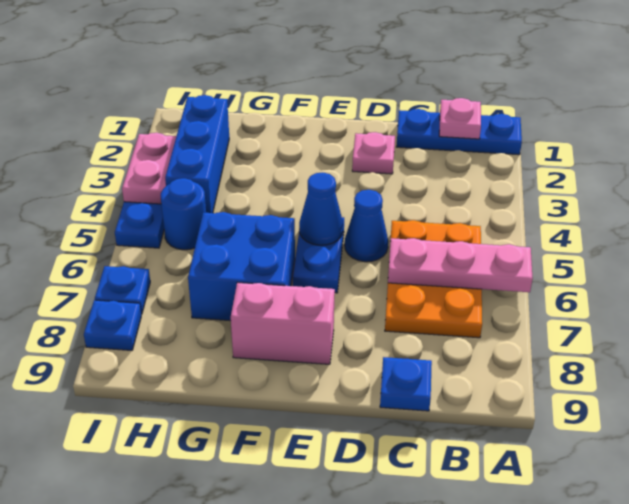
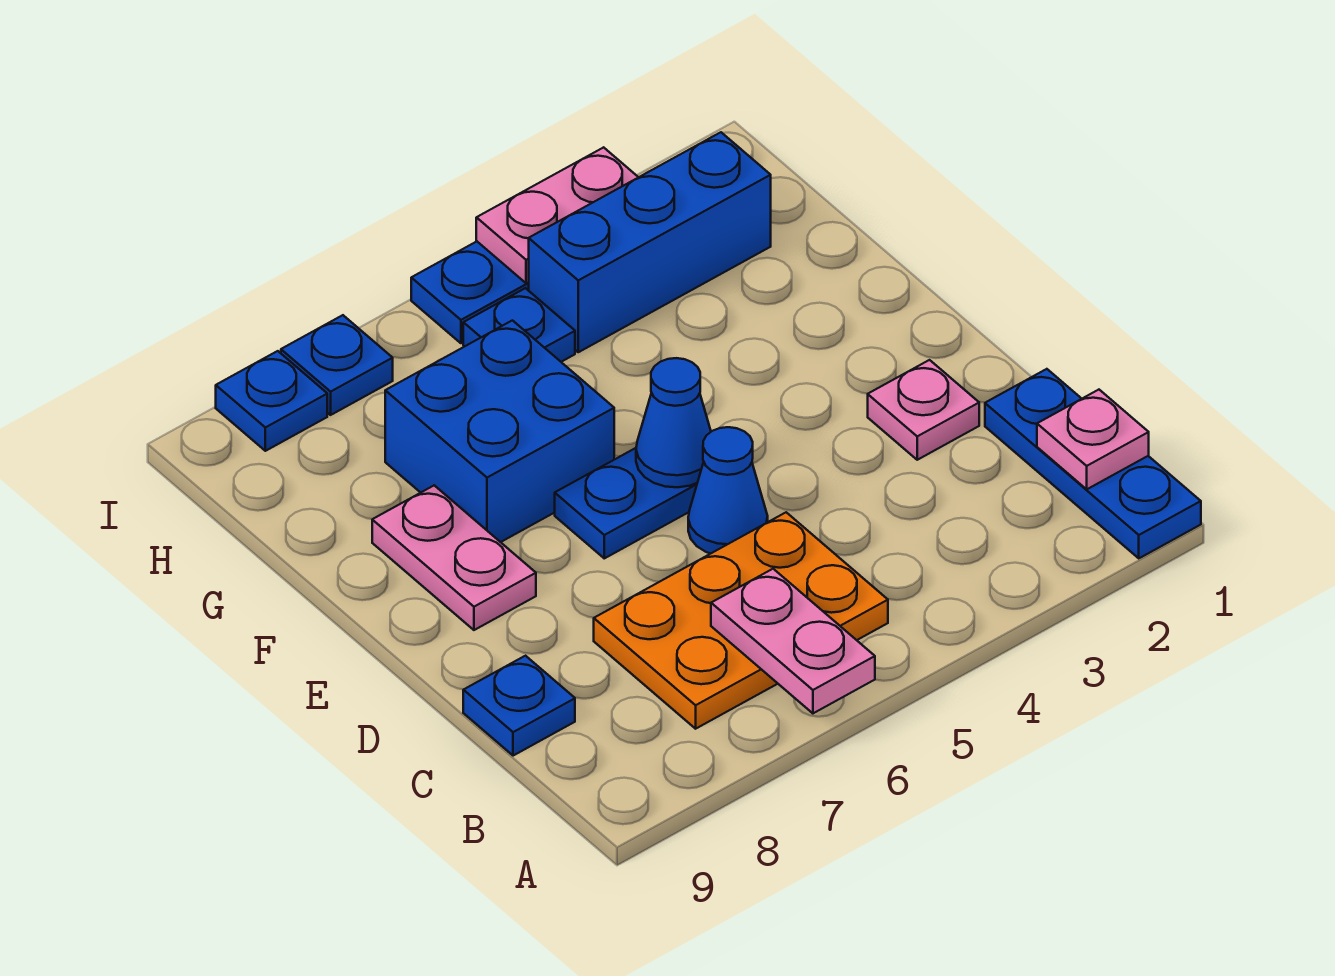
pink 1x3 plate [388,238,533,292] -> pink 1x2 plate [711,569,875,713]
pink 1x2 brick [231,283,335,364] -> pink 1x2 plate [372,485,536,630]
blue 1x1 round brick [161,178,206,250] -> blue 1x1 plate [463,288,575,362]

